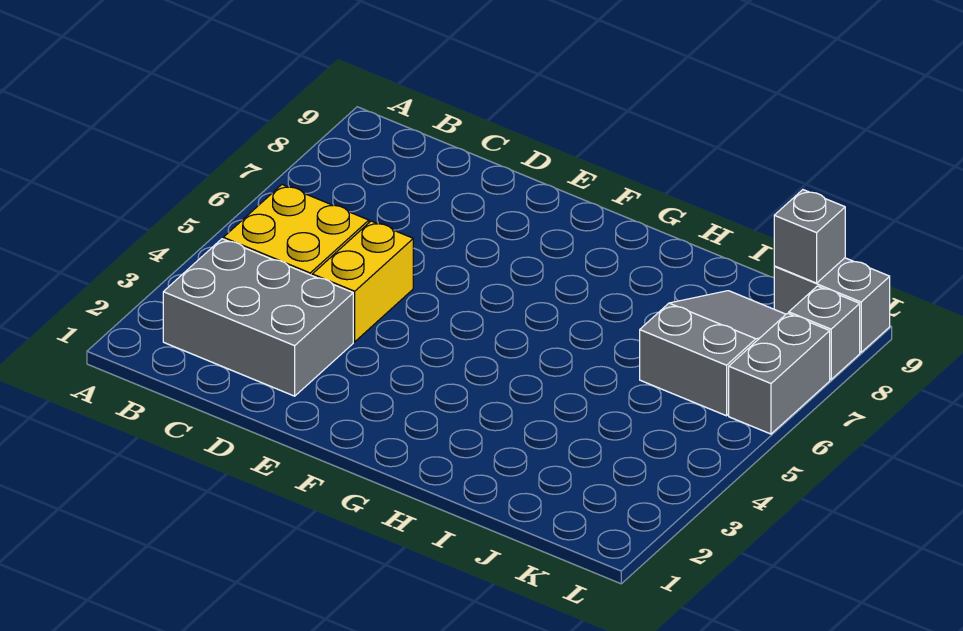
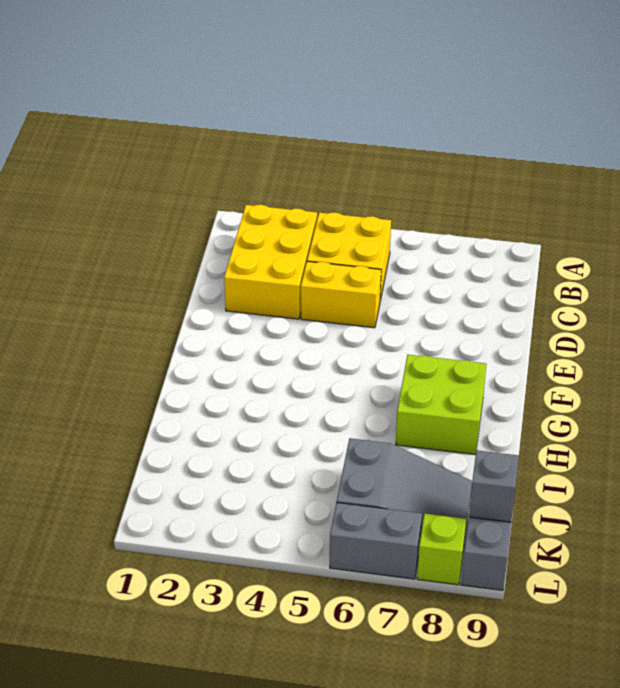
grey 2x3 brick [163,239,353,396] -> yellow 2x3 brick [224,205,317,319]
none -> lime 2x2 brick [396,355,486,455]
grey 1x1 brick [789,286,860,380] -> lime 1x1 brick [417,514,466,585]

